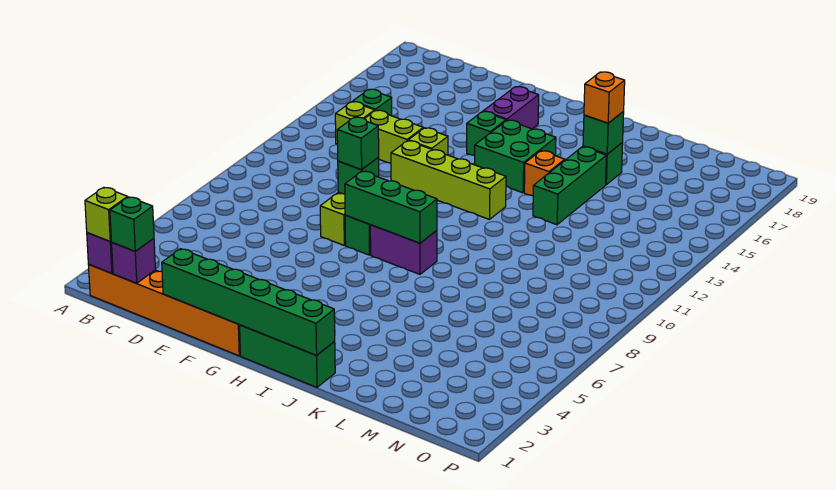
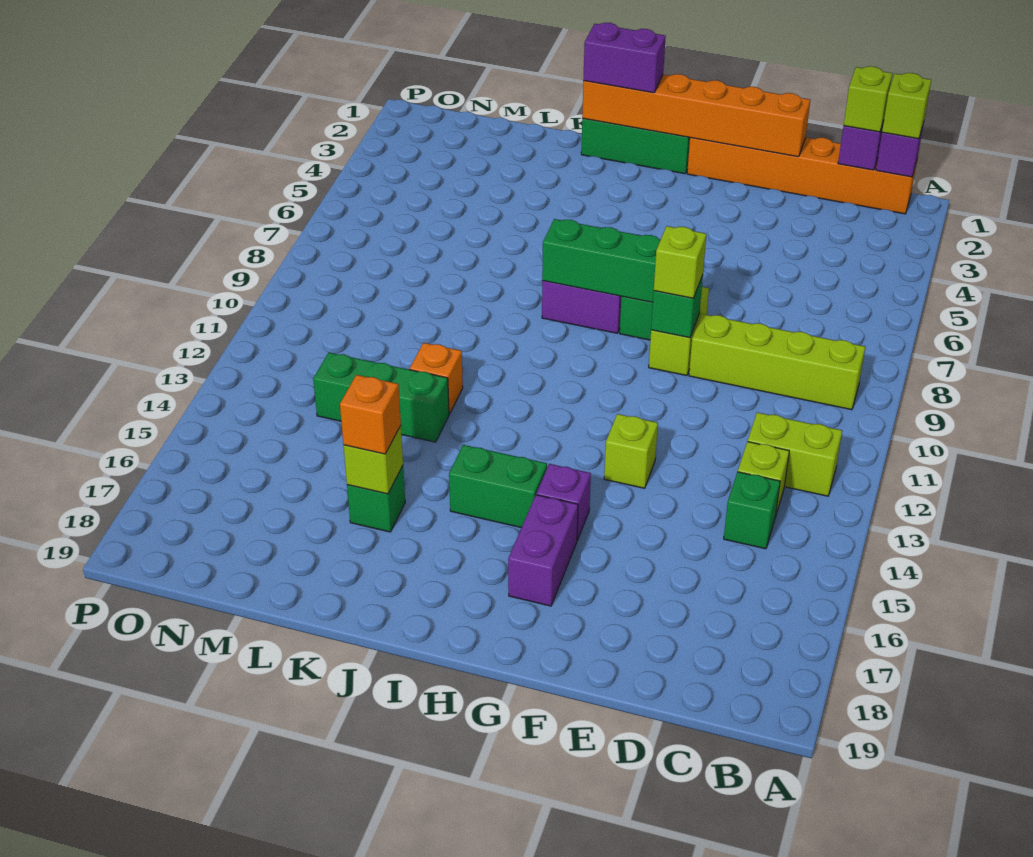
green 1x1 brick [110,197,154,251] -> lime 1x1 brick [844,66,892,132]
lime 1x2 brick [365,110,423,163] -> lime 1x2 brick moved to [748,412,842,496]
green 1x6 brick [162,249,335,355] -> orange 1x6 brick [582,74,810,157]
green 1x1 brick [337,117,379,170] -> lime 1x1 brick [654,226,706,298]
lime 1x4 brick [391,141,506,219] -> lime 1x4 brick moved to [689,314,865,410]
green 1x1 brick [467,111,506,155] -> purple 1x1 brick [536,464,591,540]
green 2x2 brick [475,120,556,193] -> green 1x2 brick [449,445,547,528]
none -> purple 1x2 brick [583,23,666,93]
orange 1x1 brick [524,151,565,196] -> orange 1x1 brick moved to [410,343,463,414]
green 1x3 brick [533,147,606,225] -> green 1x3 brick turned to [313,353,449,442]
green 1x1 brick [583,112,624,154] -> lime 1x1 brick [344,426,403,494]

